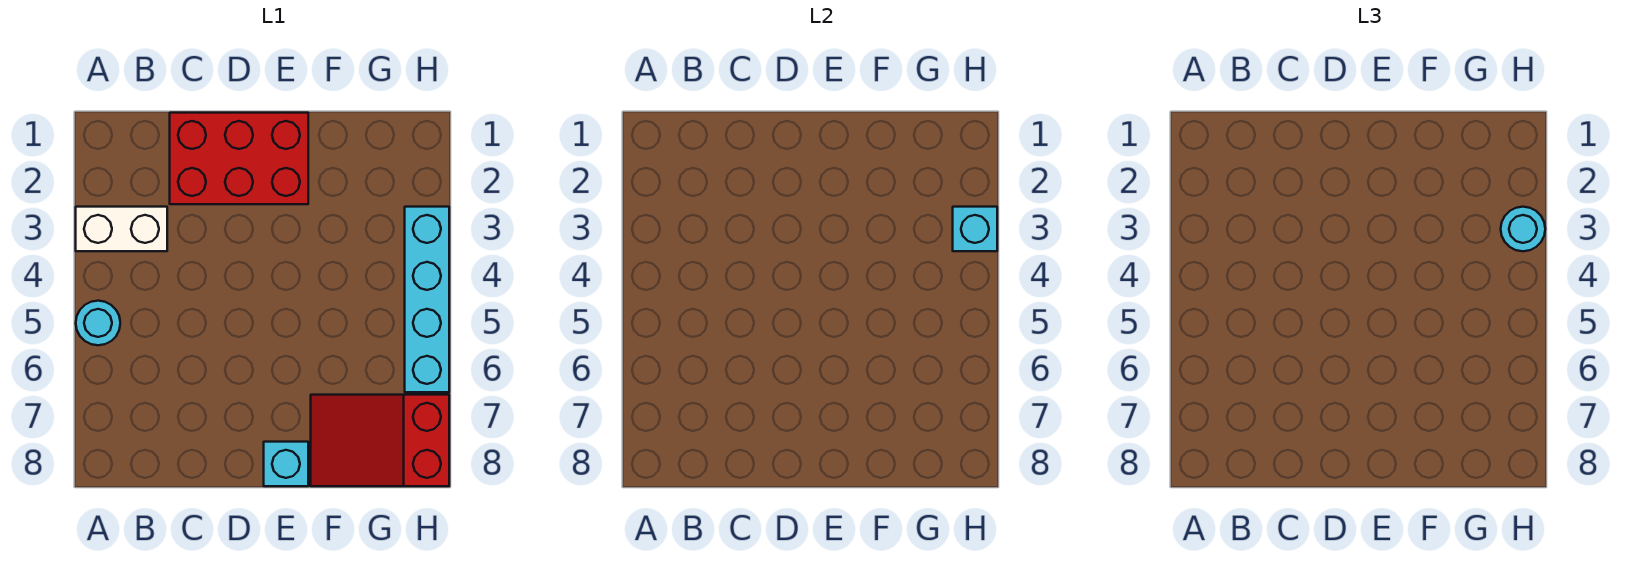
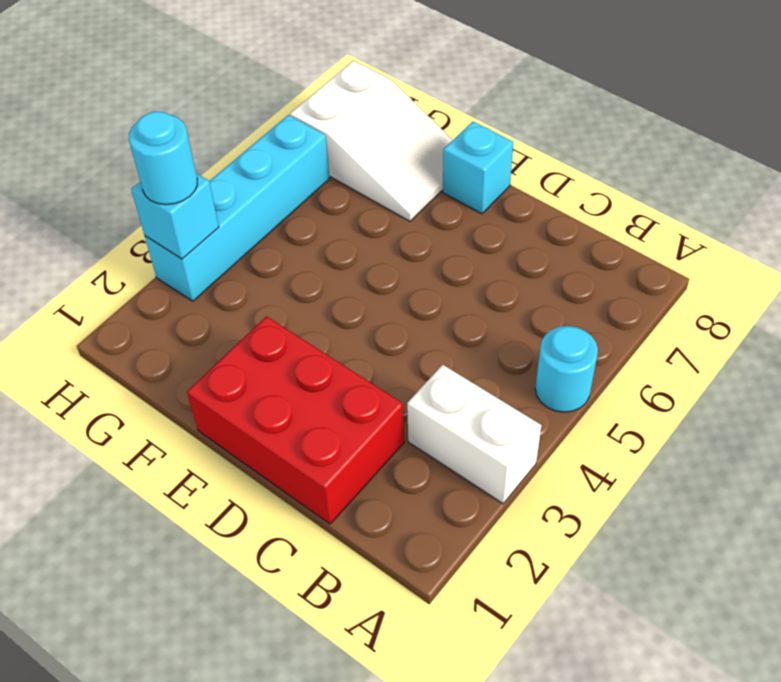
red 2x3 slope [311,395,449,486] -> white 2x3 slope [290,61,453,221]

